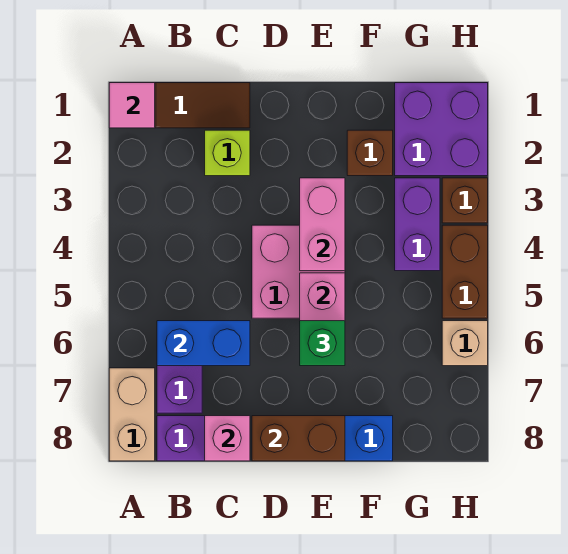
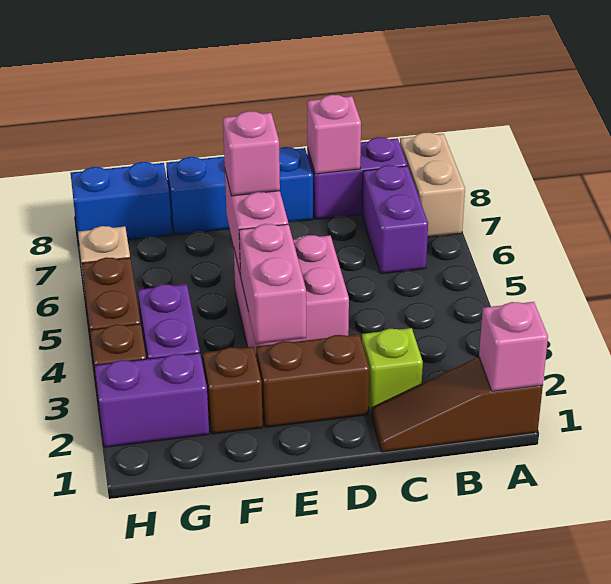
pink 1x1 tile [109,83,155,128] -> pink 1x1 brick [479,302,548,391]
blue 1x2 brick [157,321,250,366] -> blue 1x2 brick moved to [71,162,172,244]
brown 1x2 brick [252,416,345,461] -> brown 1x2 brick moved to [256,334,369,427]
green 1x1 brick [300,321,345,366] -> pink 1x1 brick [223,111,280,196]
purple 2x2 brick [395,83,488,176] -> purple 1x2 brick [95,353,209,447]

